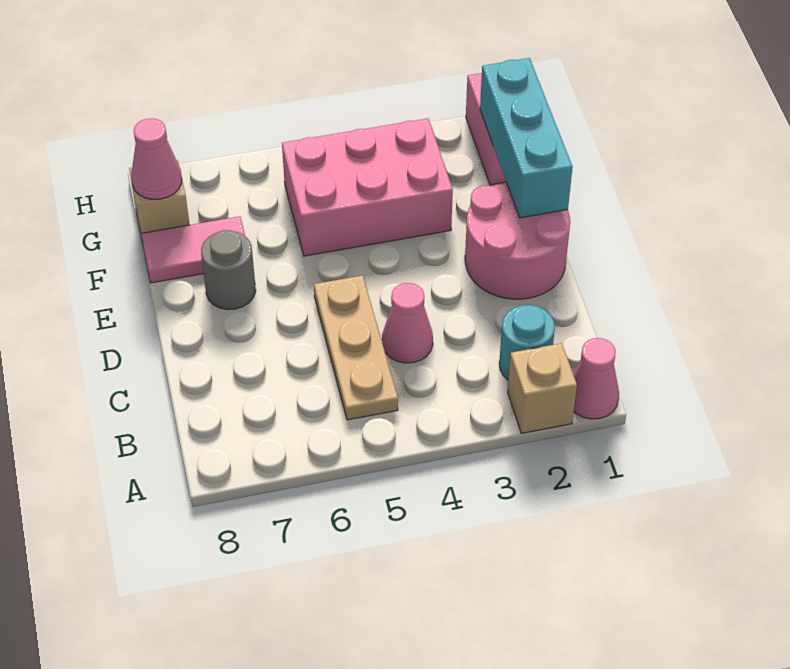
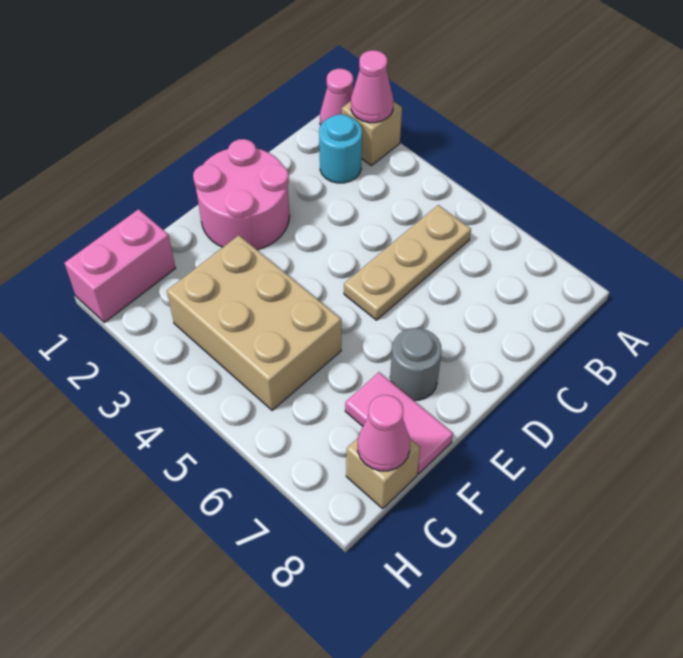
pink 1x1 cone [382,283,433,363] -> pink 1x1 cone moved to [351,50,393,123]
cyan 1x3 brick [480,58,573,218] -> none
pink 2x3 brick [282,118,453,256] -> tan 2x3 brick [167,235,341,410]

